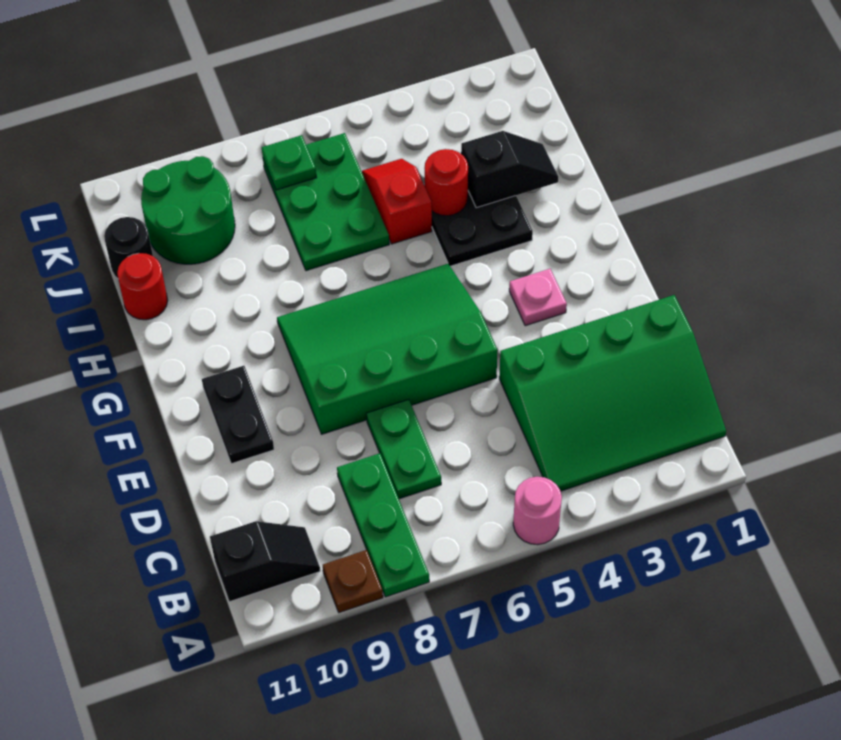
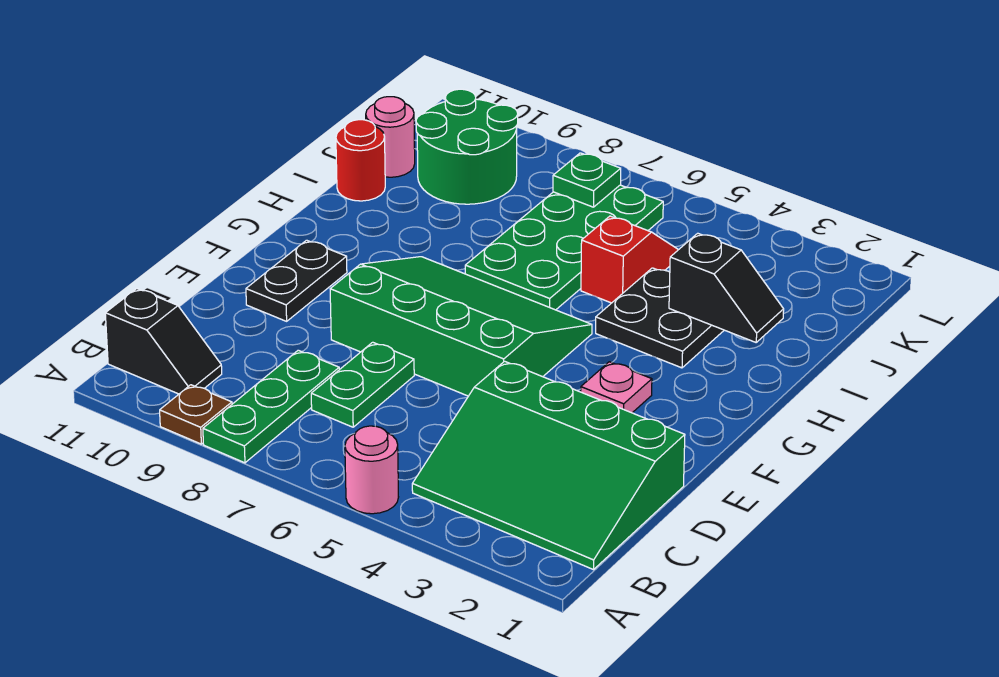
red 1x1 round brick [425,149,468,216] -> none
green 2x3 plate [263,133,389,271] -> green 2x4 plate [465,185,663,310]
black 1x1 round brick [104,217,153,279] -> pink 1x1 round brick [366,97,415,177]

